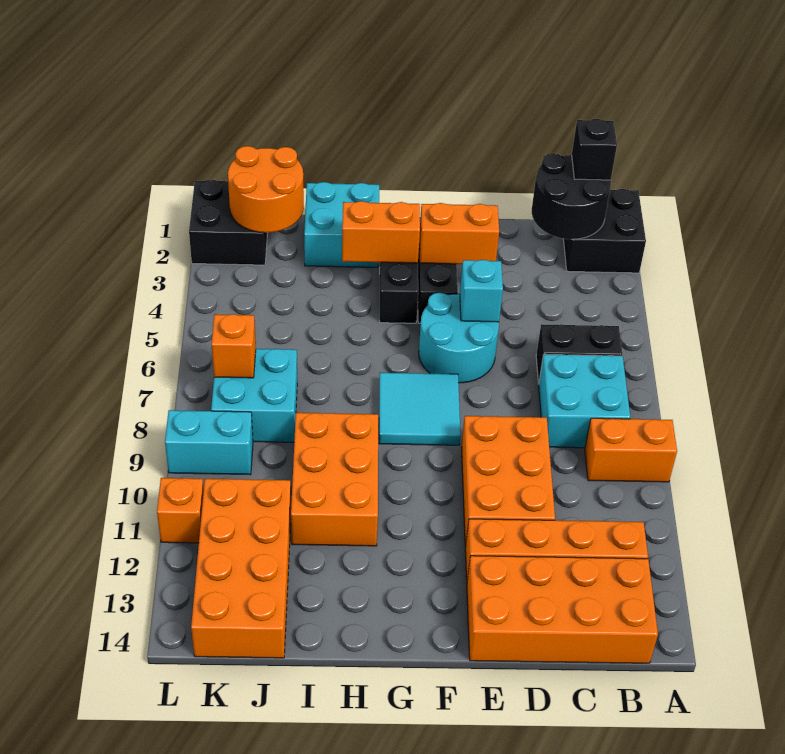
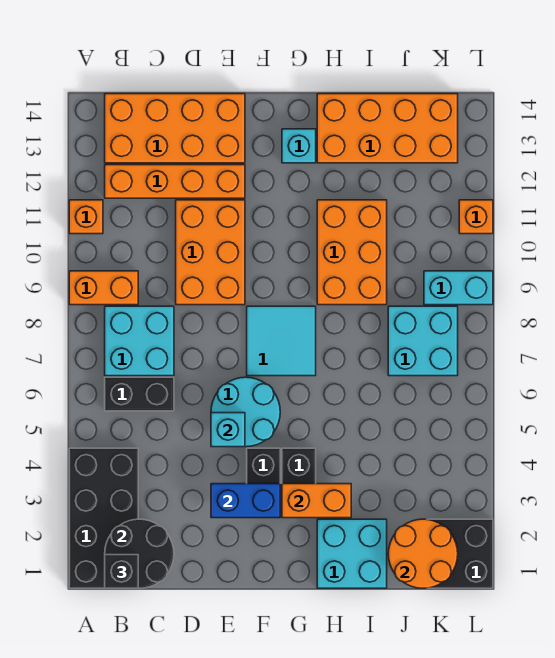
black 2x2 brick [563,189,646,273] -> black 2x4 brick [69,448,138,588]
orange 1x2 brick [419,203,499,264] -> blue 1x2 brick [211,484,280,518]
none -> cyan 1x1 brick [282,129,316,163]
orange 2x4 brick [191,479,291,658] -> orange 2x4 brick turned to [317,94,458,163]
orange 1x1 brick [212,314,256,378] -> orange 1x1 brick moved to [69,200,103,234]

